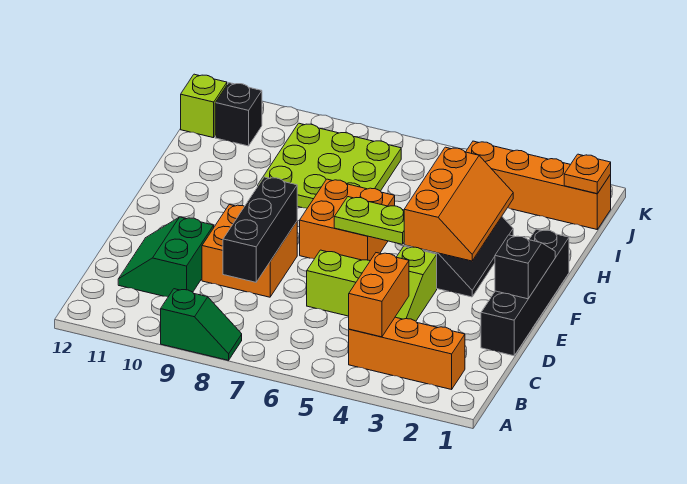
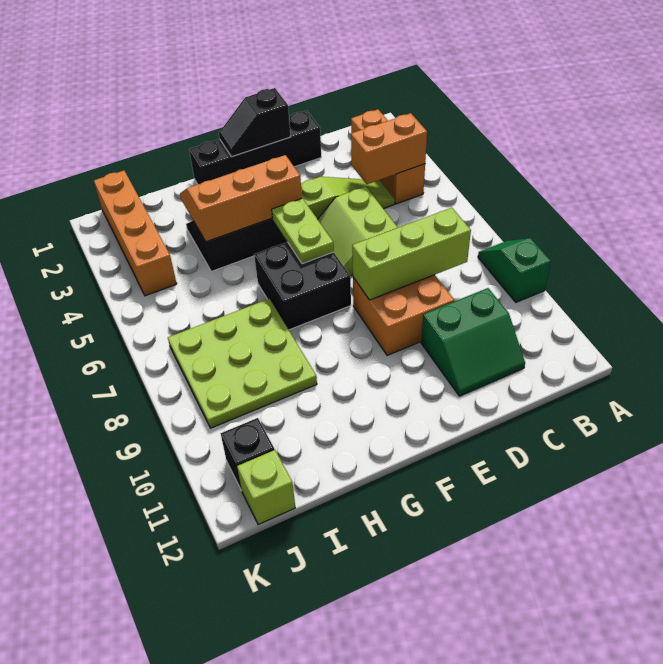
black 1x3 brick [223,177,297,282] -> lime 1x3 brick [352,208,471,300]
orange 2x2 brick [300,179,395,261] -> black 2x2 brick [254,242,351,330]
orange 1x1 plate [564,154,611,194] -> none

